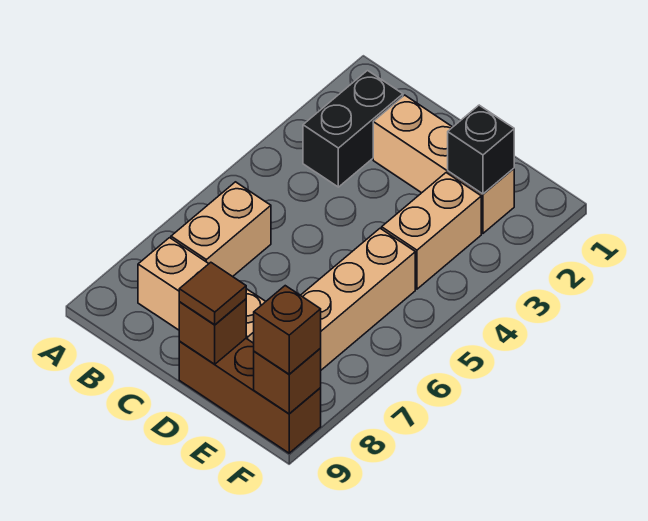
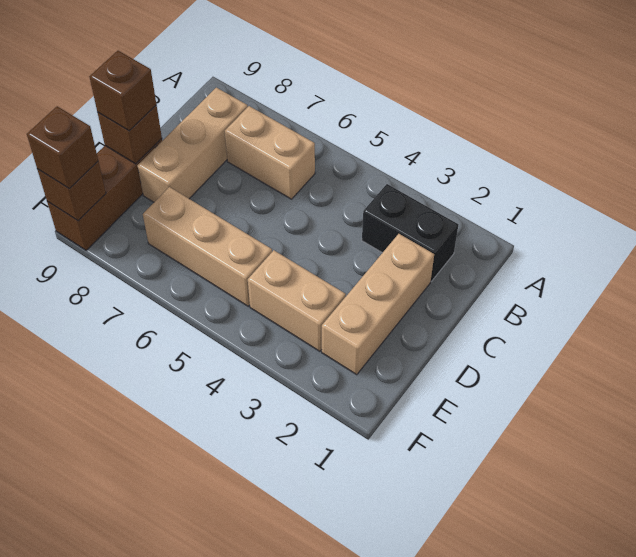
brown 1x1 tile [179,262,246,325] -> brown 1x1 brick [90,51,156,131]
black 1x1 brick [448,105,514,194] -> none

